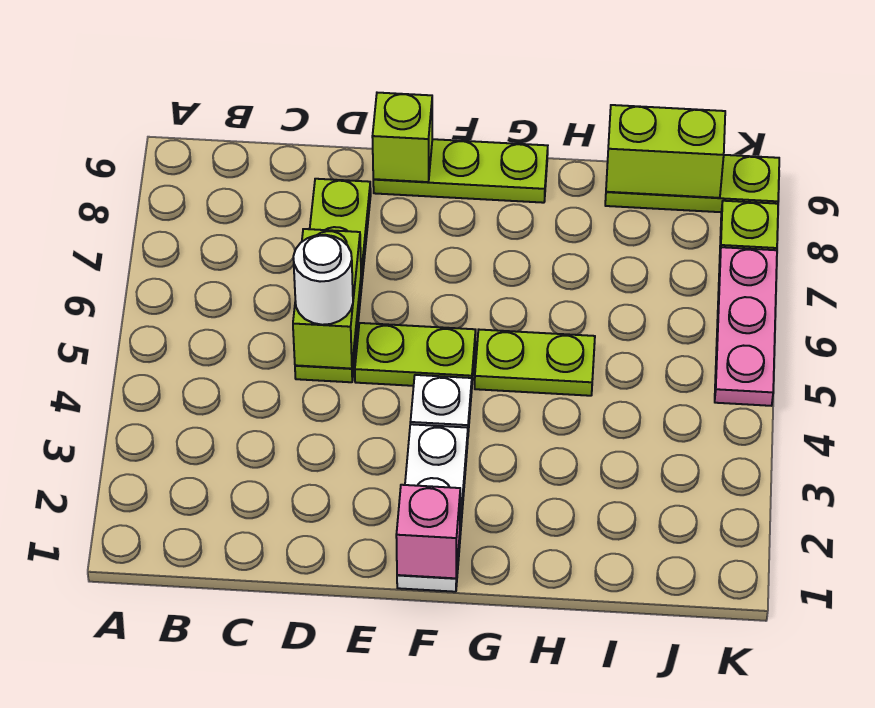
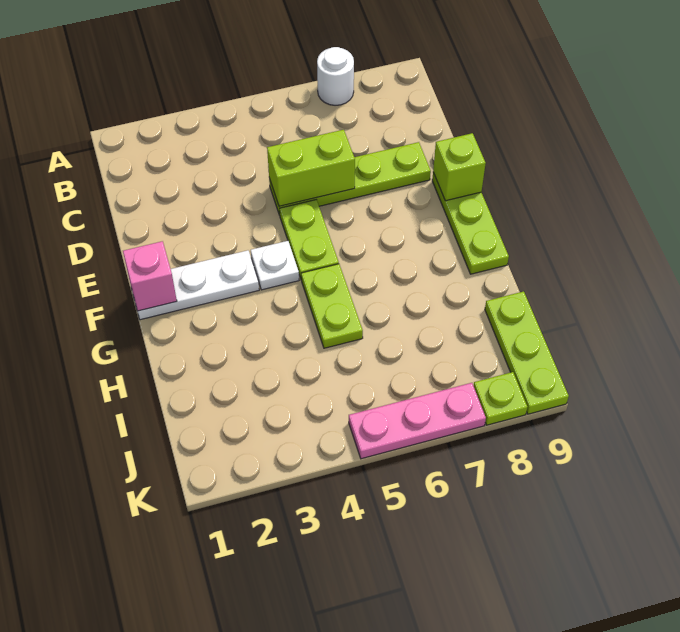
white 1x1 round brick [293,235,353,325] -> white 1x1 round brick moved to [317,47,354,105]
lime 1x2 brick [606,105,725,198] -> none

